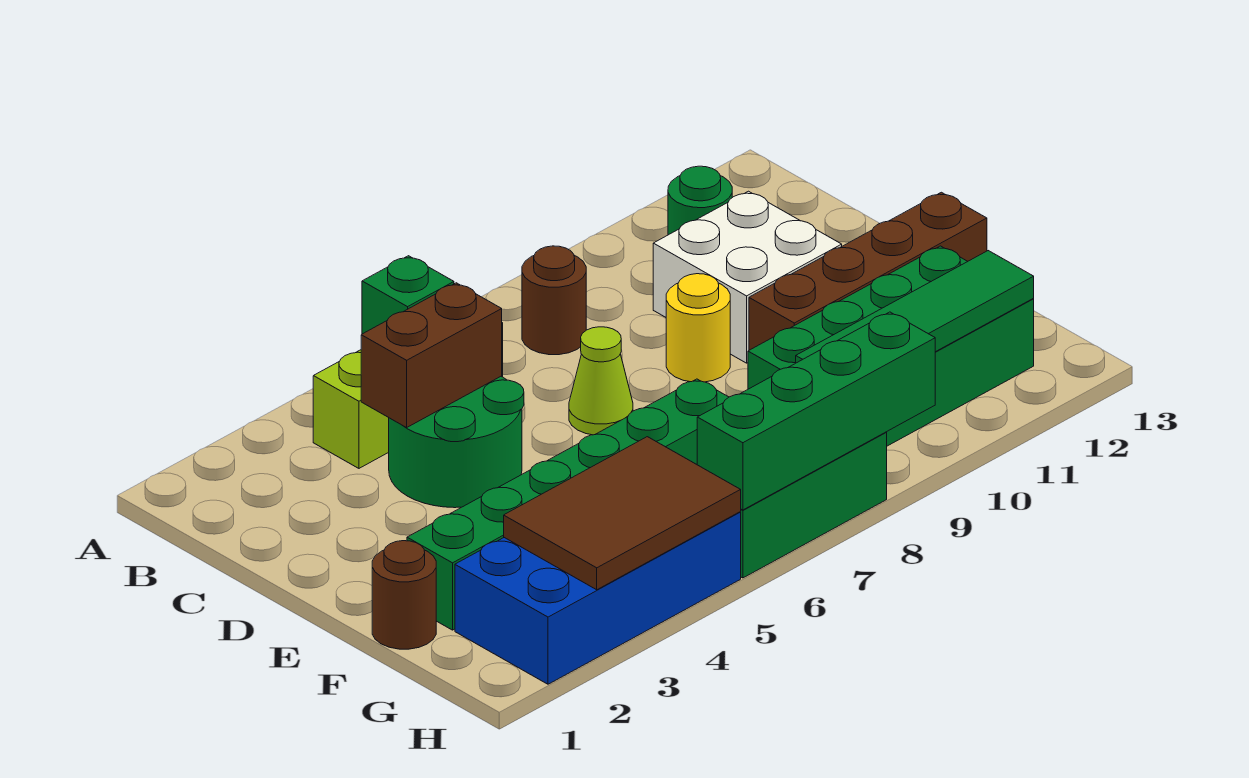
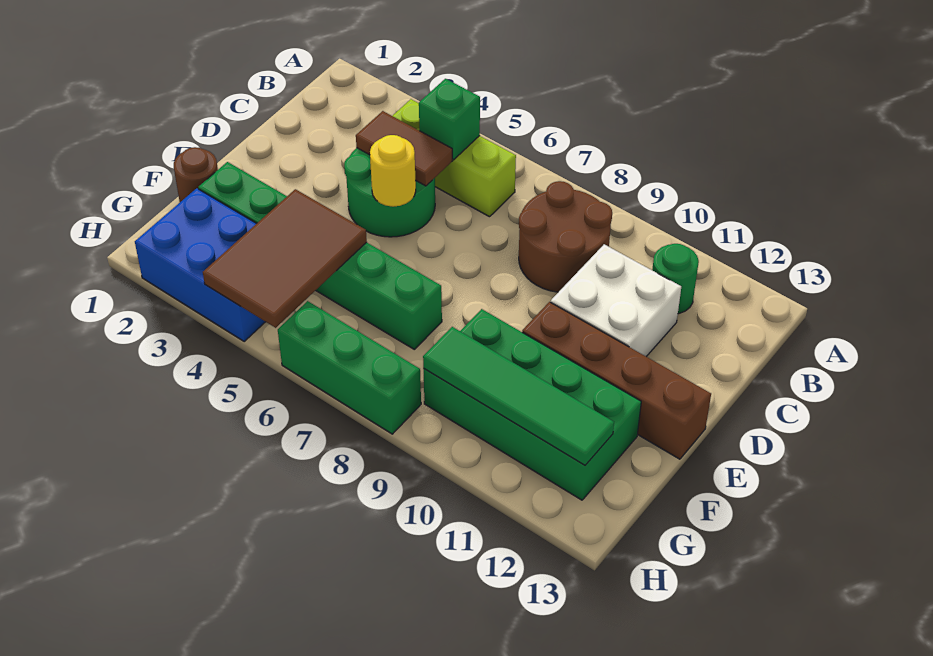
brown 1x1 round brick [522,246,586,355] -> brown 2x2 round brick [519,181,612,292]
brown 1x2 brick [361,283,502,428] -> brown 1x2 tile [356,111,453,186]
lime 1x1 cone [569,327,633,435] -> none
yellow 1x1 round brick [666,274,730,382] -> yellow 1x1 round brick moved to [370,135,416,207]
blue 2x4 brick [455,512,741,684] -> blue 2x3 brick [135,188,265,341]
brown 2x3 tile [504,437,741,590] -> brown 2x3 tile turned to [203,189,367,328]
green 1x4 brick [697,312,935,510] -> none

